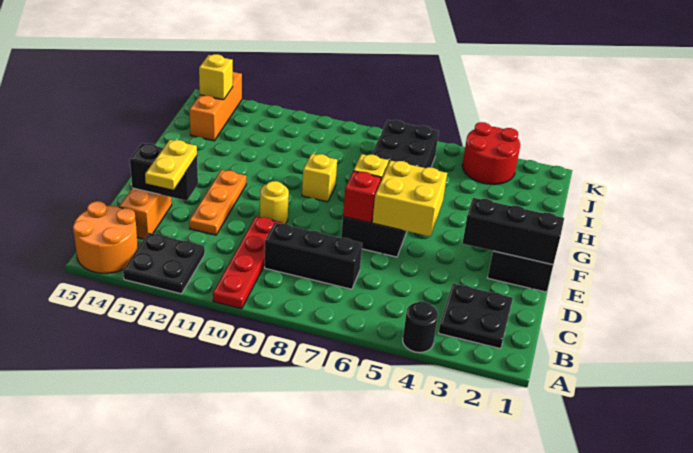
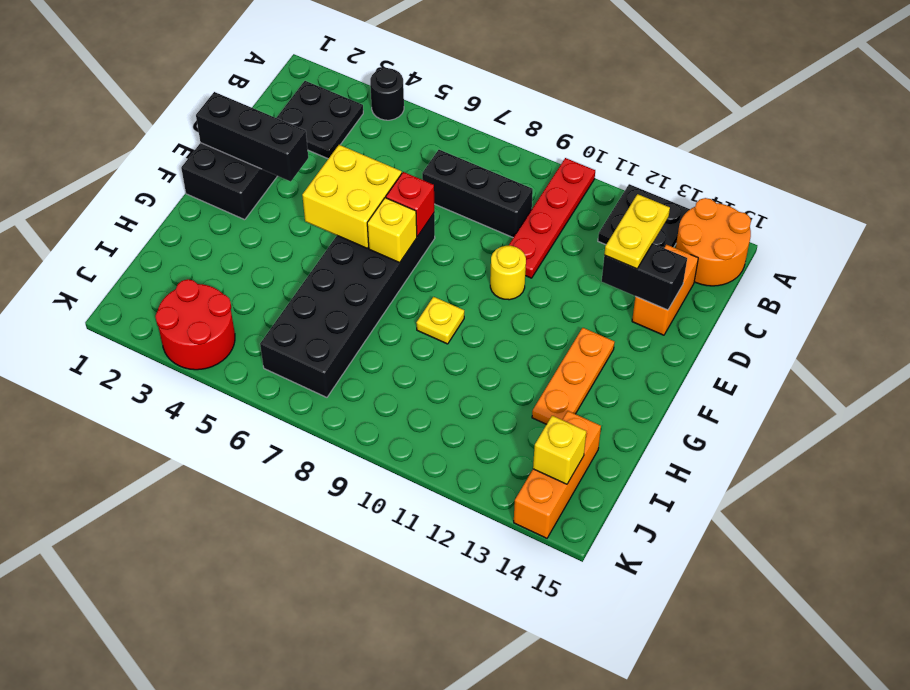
orange 1x3 plate [189,170,246,235] -> orange 1x3 plate moved to [532,328,615,424]
yellow 1x1 brick [302,154,337,202] -> yellow 1x1 plate [416,297,464,344]

